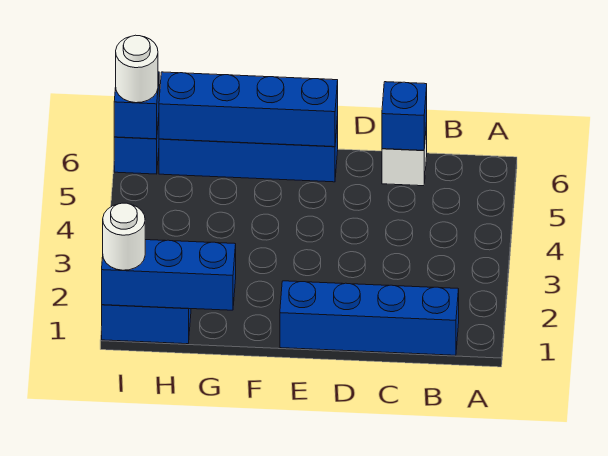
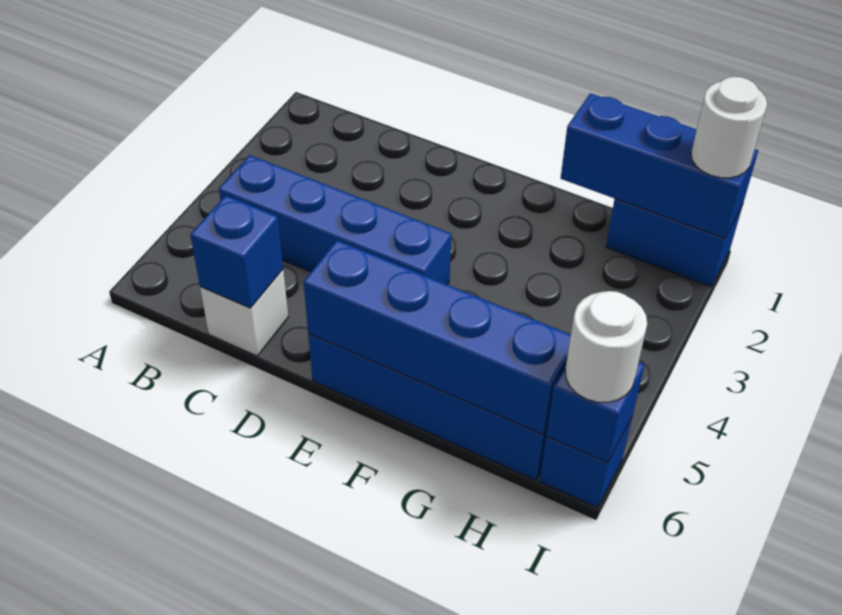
blue 1x4 brick [280,281,459,355] -> blue 1x4 brick moved to [219,155,451,284]

